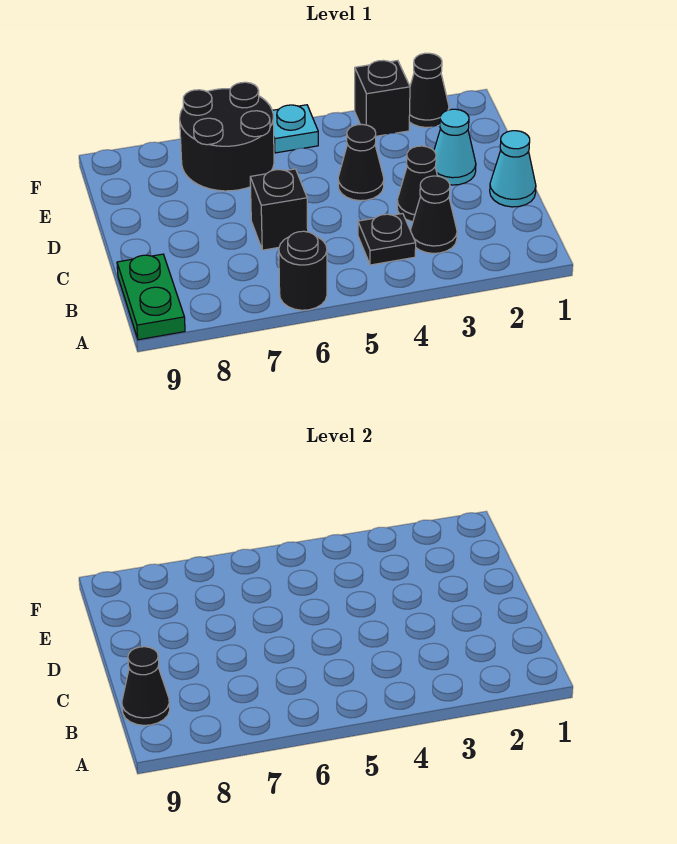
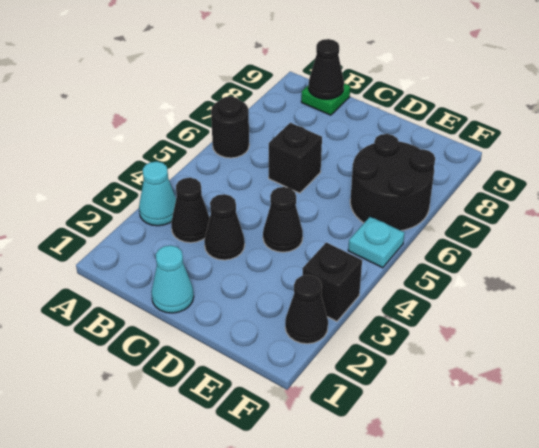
green 1x2 plate [117,254,185,340] -> green 1x1 plate [301,83,350,115]
black 1x1 plate [358,214,416,265] -> none
cyan 1x1 cone [434,109,476,185] -> cyan 1x1 cone moved to [139,161,176,226]

